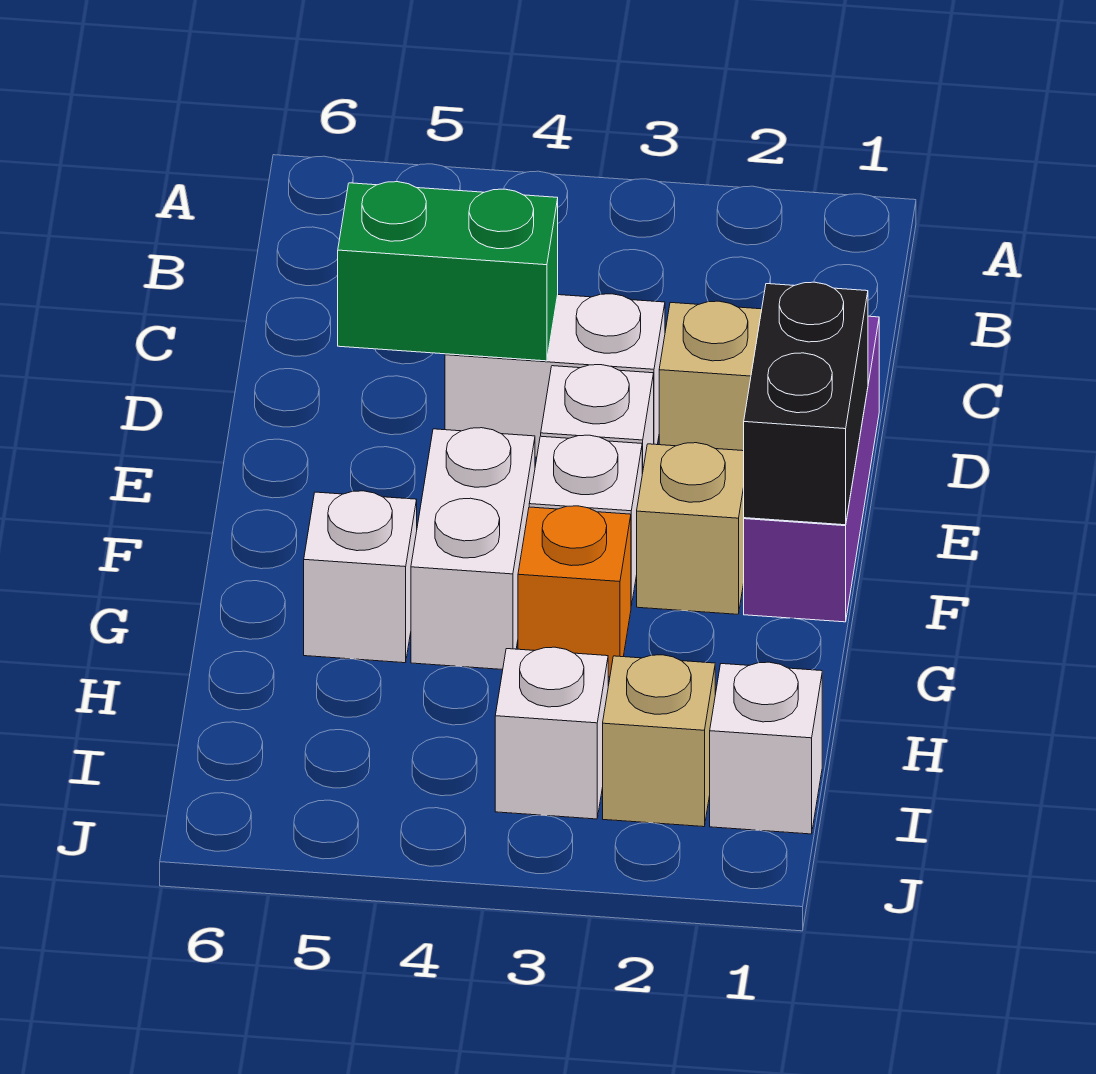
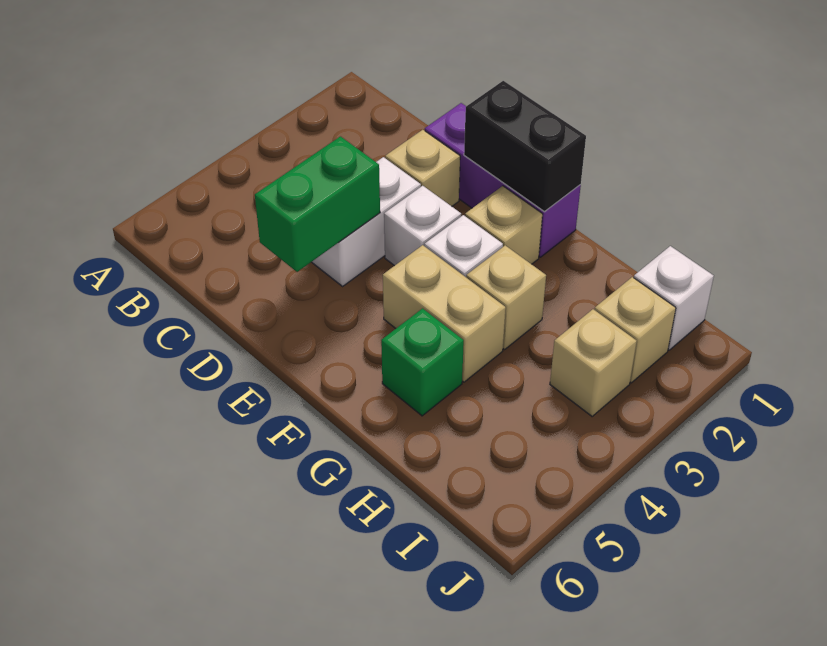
white 1x2 brick [411,428,535,670] -> tan 1x2 brick [383,245,506,382]
orange 1x1 brick [518,506,631,677] -> tan 1x1 brick [466,245,546,350]
white 1x1 brick [304,491,417,663] -> green 1x1 brick [381,308,464,416]
white 1x1 brick [495,647,608,819] -> tan 1x1 brick [550,309,637,416]

